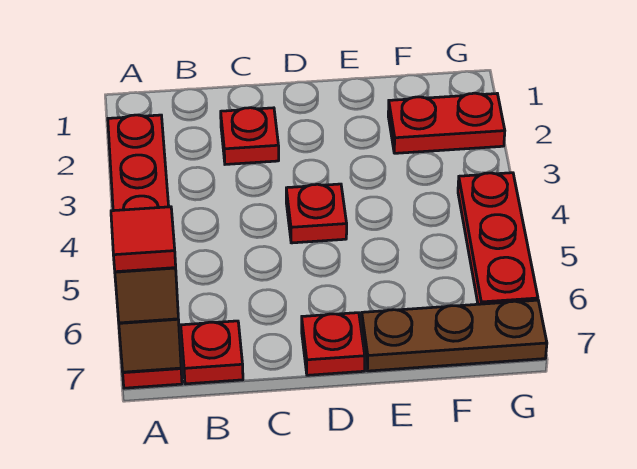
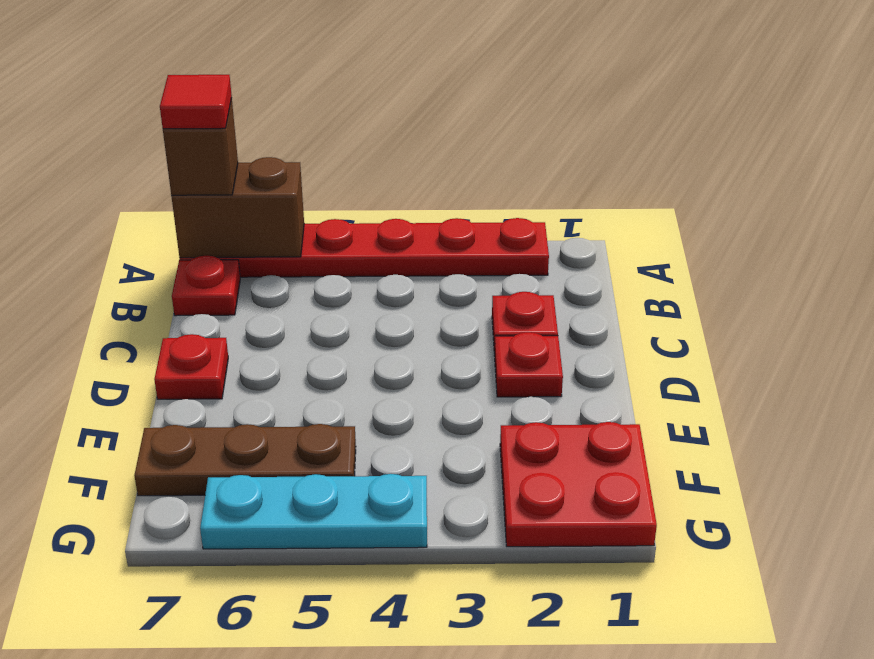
red 1x1 plate [286,184,347,243] -> red 1x1 plate moved to [494,332,563,397]
brown 1x3 plate [362,300,547,371] -> brown 1x3 plate turned to [134,424,356,496]
red 1x2 plate [388,93,505,153] -> red 2x2 plate [500,422,657,547]
red 1x3 plate [458,173,538,304] -> cyan 1x3 plate [200,474,427,549]

